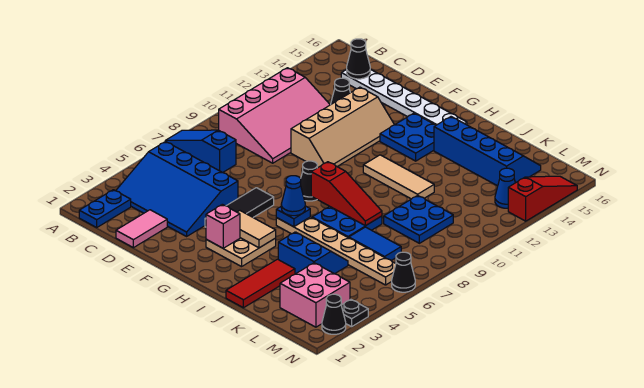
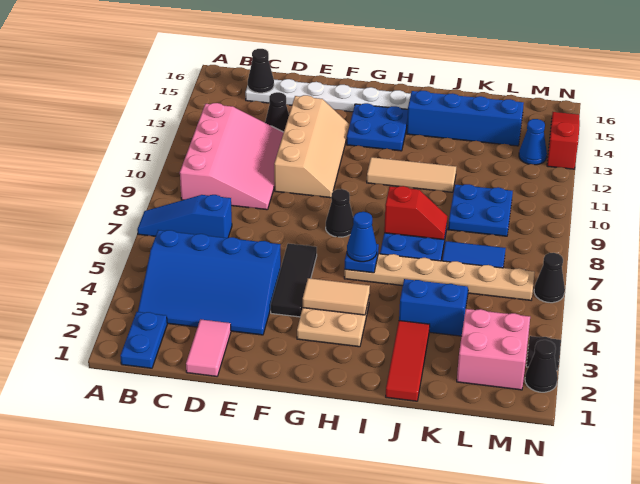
pink 1x1 brick [206,204,240,248] -> none
red 1x3 slope [311,162,382,226] -> red 1x2 slope [384,186,447,240]

